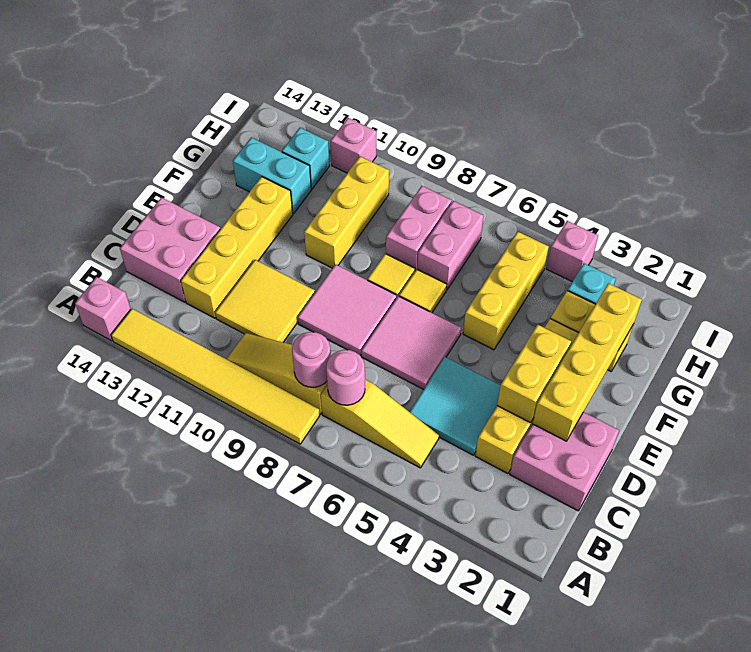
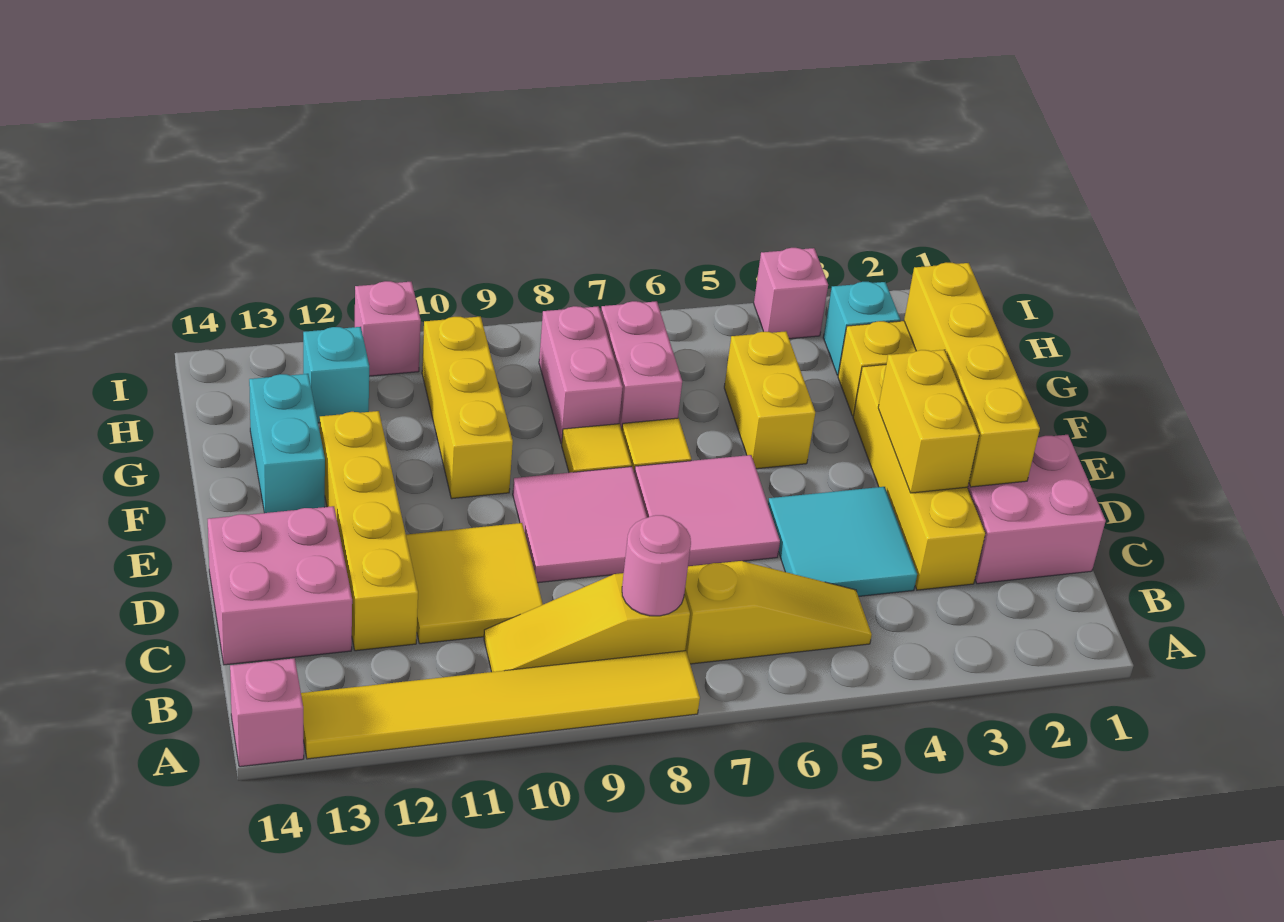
pink 1x1 round brick [326,350,365,405] -> none
yellow 1x3 brick [463,232,549,350] -> yellow 1x2 brick [724,331,815,469]
cyan 1x2 brick [233,137,311,214] -> cyan 1x2 brick turned to [249,374,325,513]

